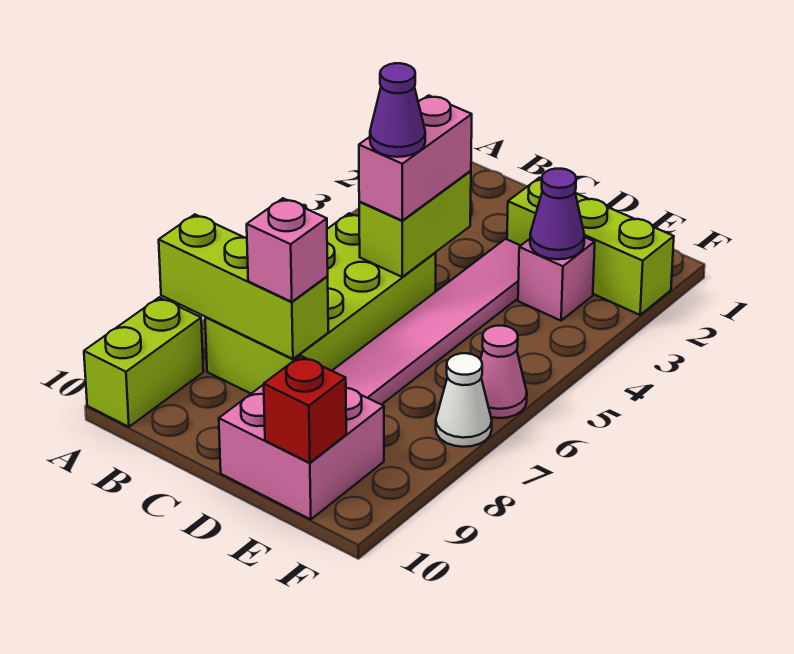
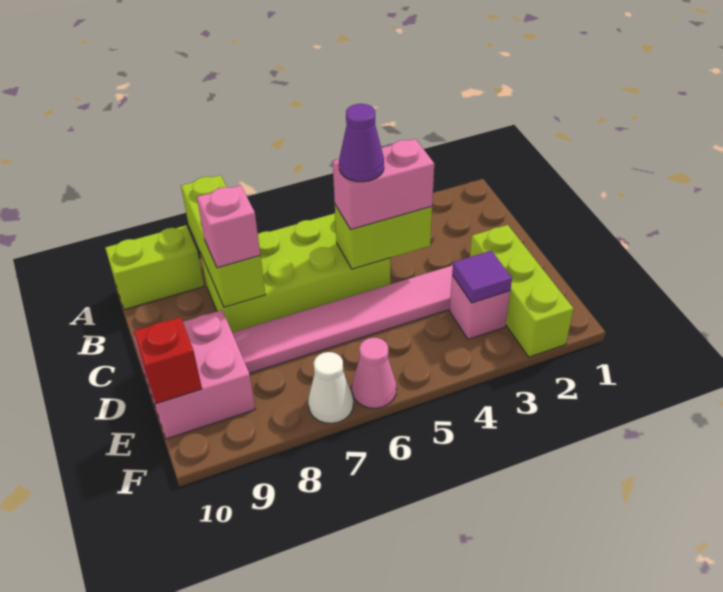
purple 1x1 cone [530,169,584,259] -> purple 1x1 tile [452,251,512,303]

